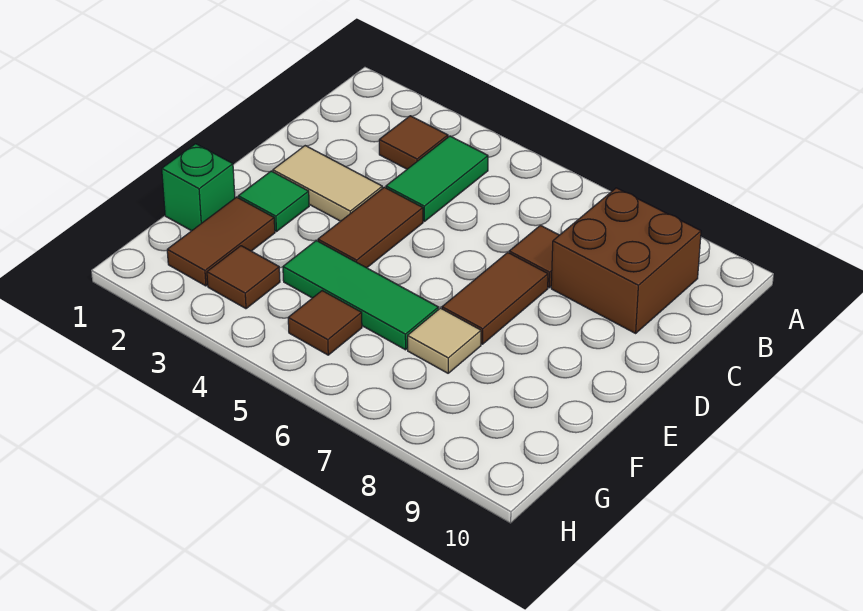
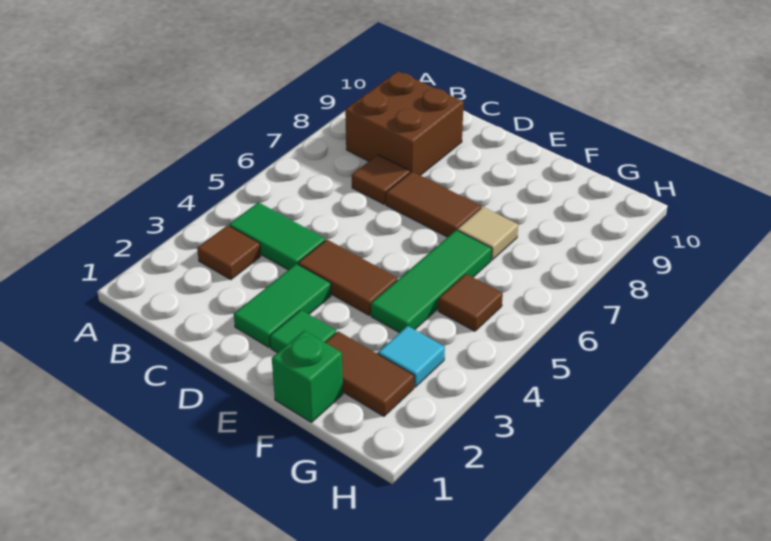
tan 1x2 tile [273,146,382,221] -> green 1x2 tile [234,264,331,348]
brown 1x1 tile [207,246,280,309] -> cyan 1x1 tile [378,326,445,387]

